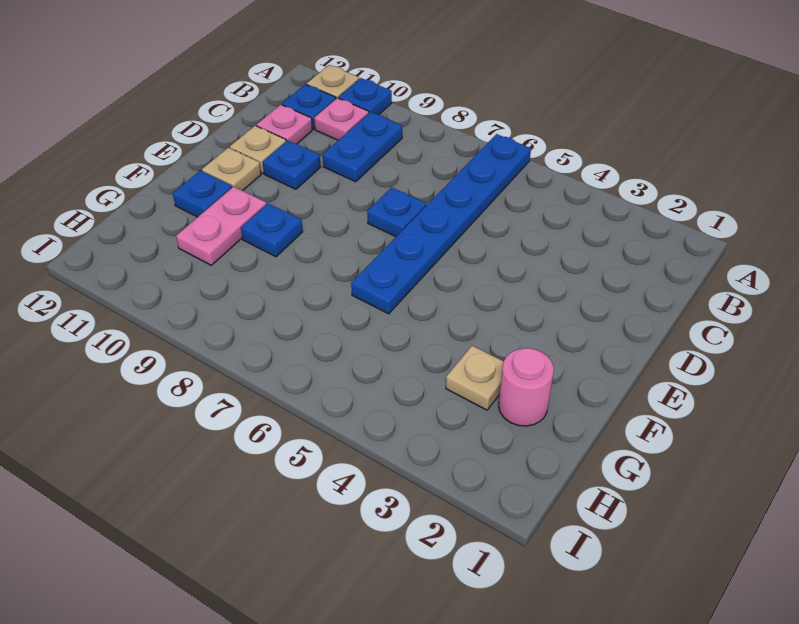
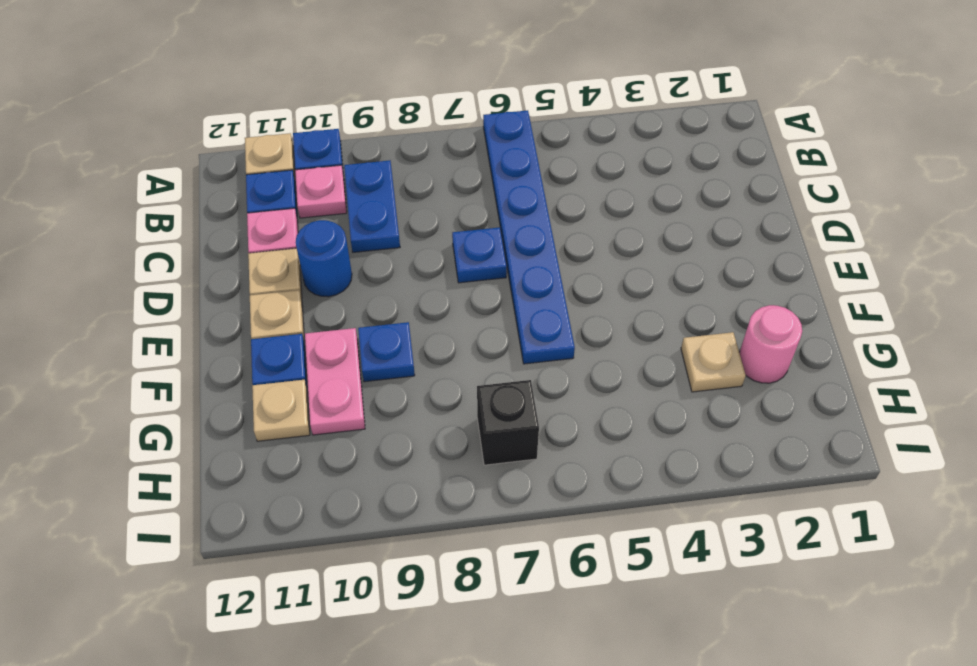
blue 1x1 plate [263,140,320,189] -> blue 1x1 round brick [296,220,352,297]
none -> tan 1x1 plate [252,380,310,441]
none -> black 1x1 brick [477,380,539,465]

